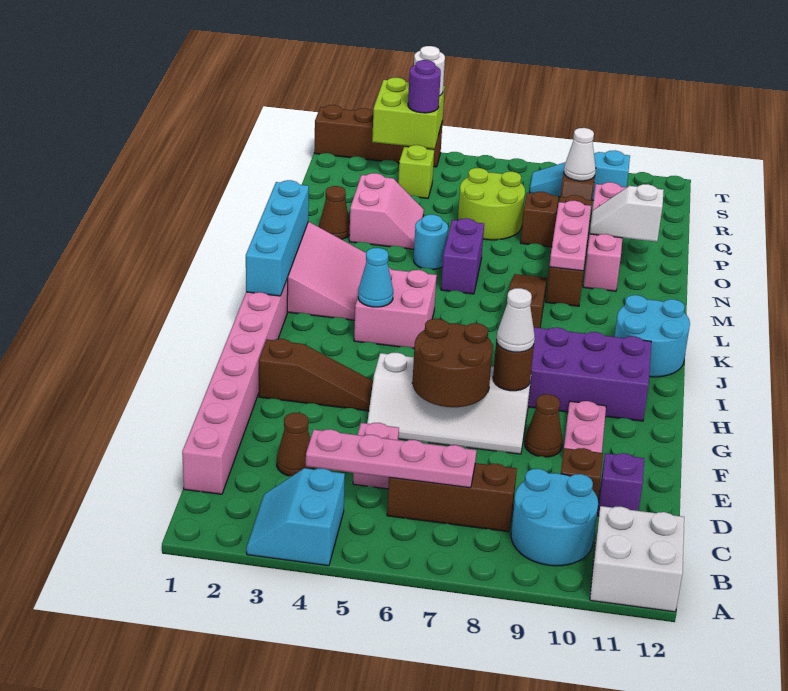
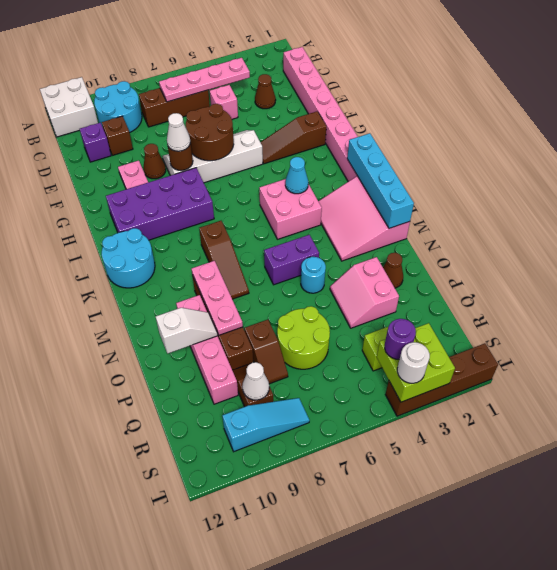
cyan 2x2 slope [246,468,345,566] -> none
purple 1x2 brick [441,218,484,294] -> purple 1x2 brick turned to [264,235,319,285]

